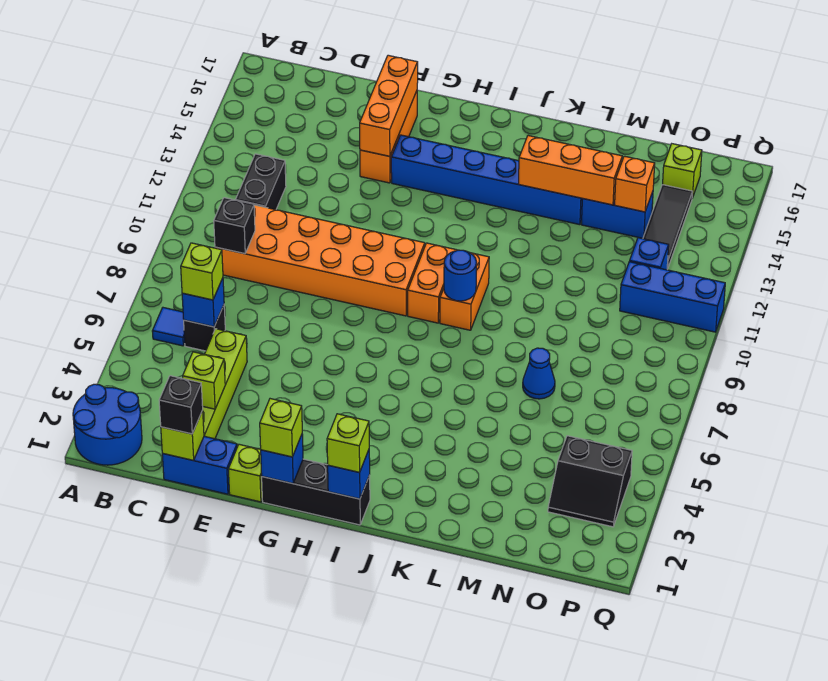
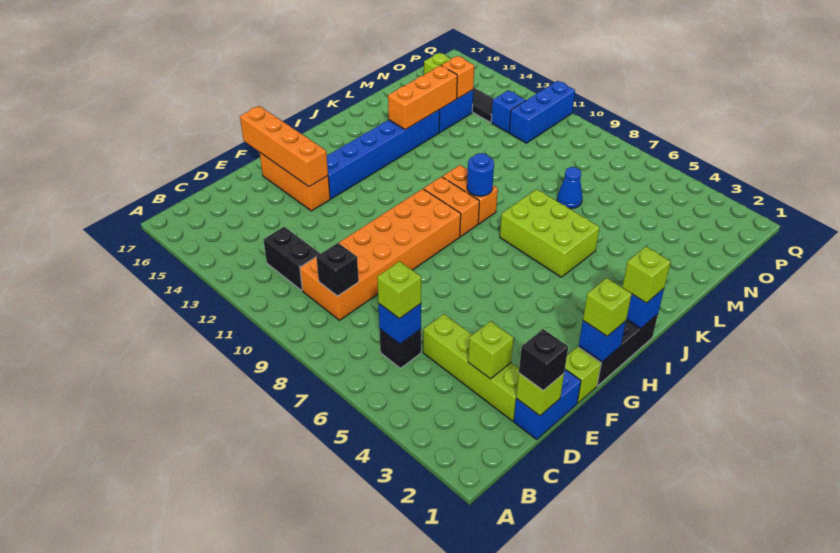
blue 2x2 round brick [73,384,142,465] -> none
blue 1x1 tile [152,308,185,346] -> none
orange 1x3 brick [360,55,418,156] -> orange 1x4 brick [240,106,328,187]
none -> lime 2x3 brick [500,189,599,277]
black 2x2 slope [548,436,632,527] -> none

